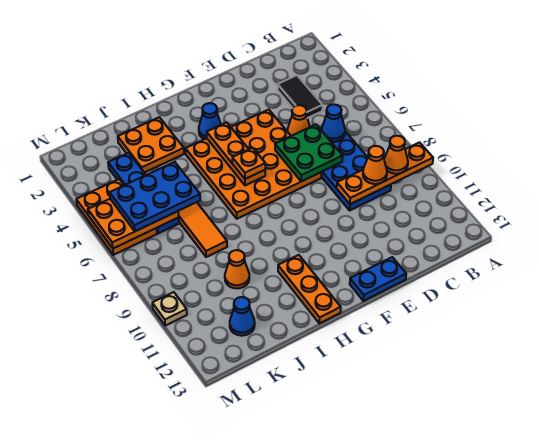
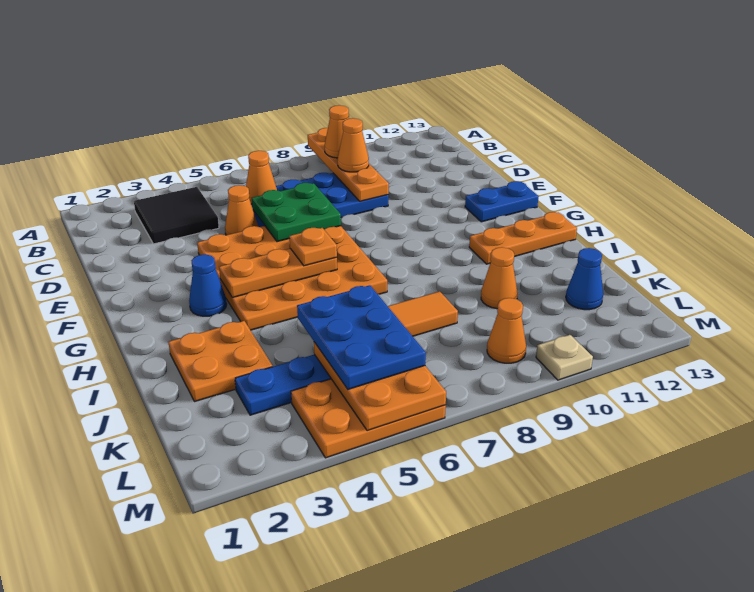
black 1x2 tile [278,75,323,118] -> black 2x2 tile [134,187,219,244]
blue 1x1 cone [322,104,345,142] -> orange 1x1 cone [246,151,277,204]
blue 1x2 plate [350,257,406,301] -> blue 1x2 plate turned to [465,181,539,222]
none -> orange 1x1 cone [487,298,526,363]

